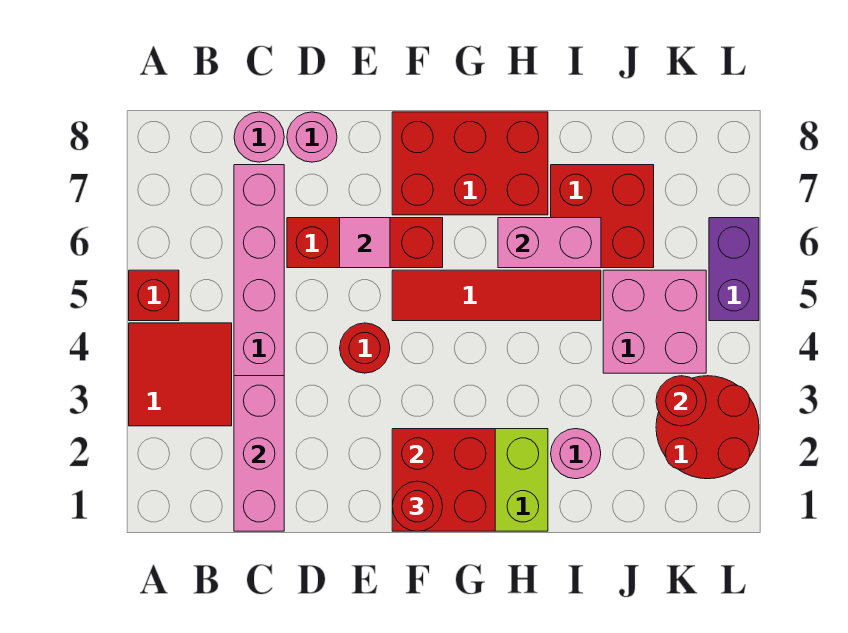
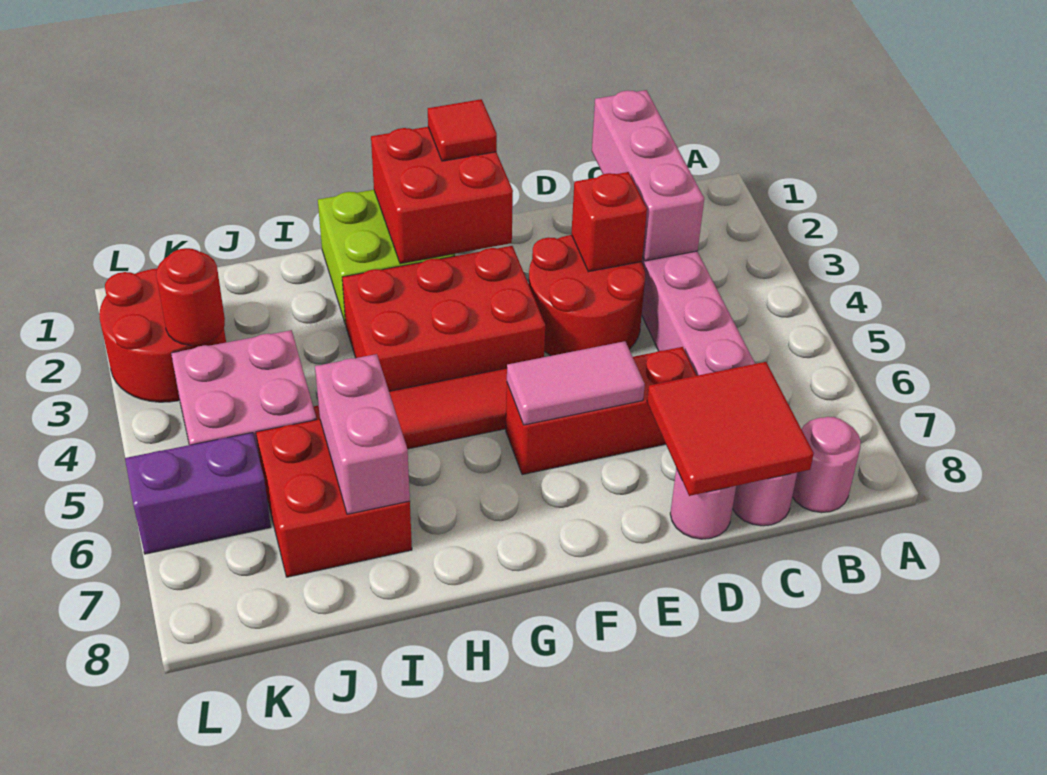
red 2x2 tile [129,323,232,426] -> red 2x2 tile moved to [647,362,814,496]
red 1x1 brick [129,270,179,321] -> red 1x1 brick moved to [571,172,647,272]
red 1x1 round brick [340,323,390,373] -> red 2x2 round brick [529,235,645,356]
pink 1x1 tile [340,218,390,268] -> pink 1x2 tile [507,341,645,425]
red 1x1 round brick [392,481,443,531] -> red 1x1 tile [428,99,497,161]
red 2x3 brick [392,112,548,215] -> red 2x3 brick moved to [342,246,545,391]
pink 1x2 brick [498,218,601,268] -> pink 1x2 brick turned to [315,354,410,514]
pink 1x1 round brick [551,429,601,479] -> pink 1x1 round brick moved to [792,417,861,513]
purple 1x2 brick [709,218,759,321] -> purple 1x2 brick turned to [125,433,271,554]

